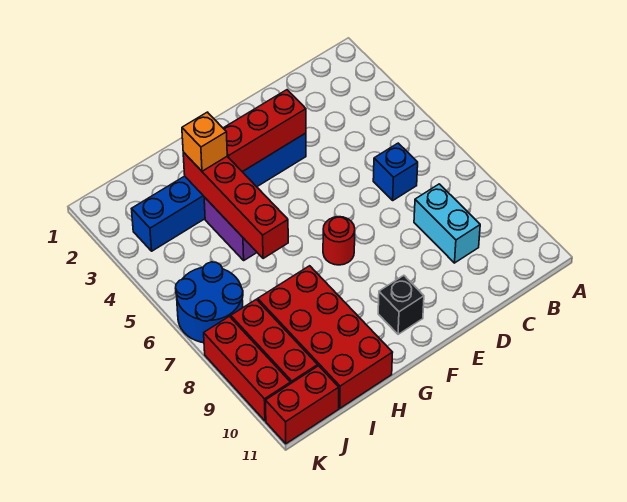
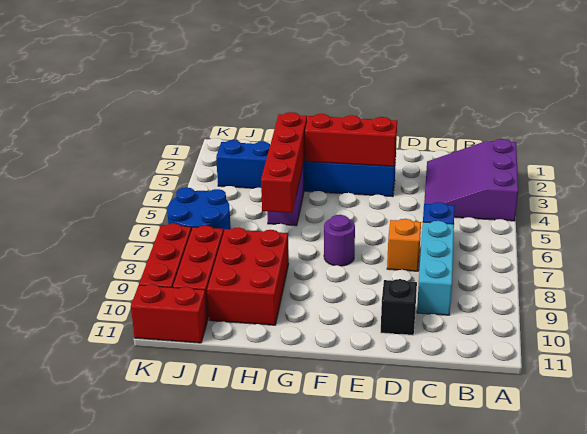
none -> purple 3x3 slope [424,139,518,221]
cyan 1x2 brick [414,184,480,263] -> cyan 1x3 brick [417,221,454,315]
red 1x1 round brick [323,217,355,265] -> purple 1x1 round brick [324,215,355,266]
black 1x1 brick [378,275,424,334] -> black 1x1 brick moved to [381,279,417,335]
orange 1x1 brick [182,112,227,171] -> orange 1x1 brick moved to [387,219,421,271]
red 2x4 brick [258,266,393,408] -> red 2x3 brick [207,228,289,325]

